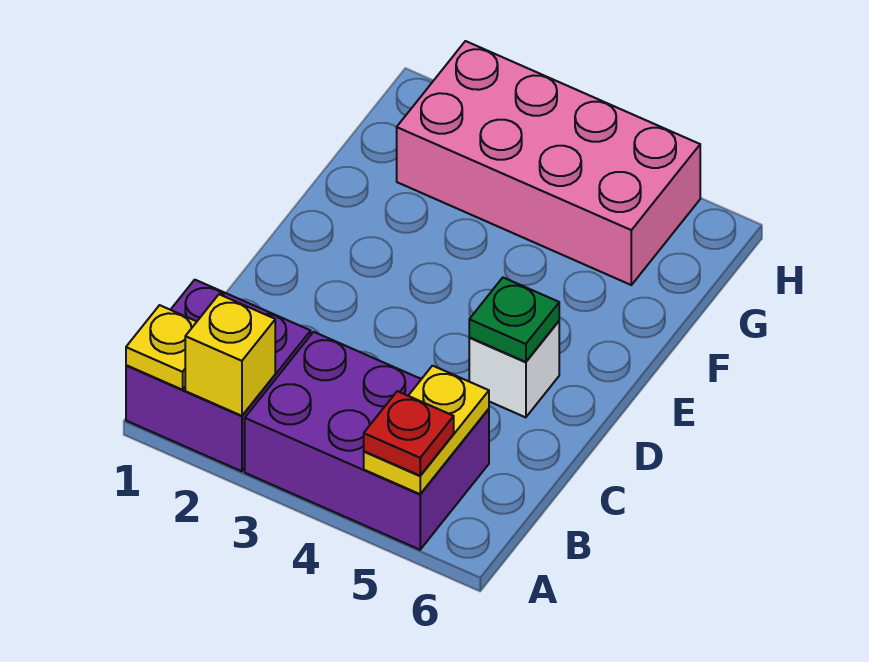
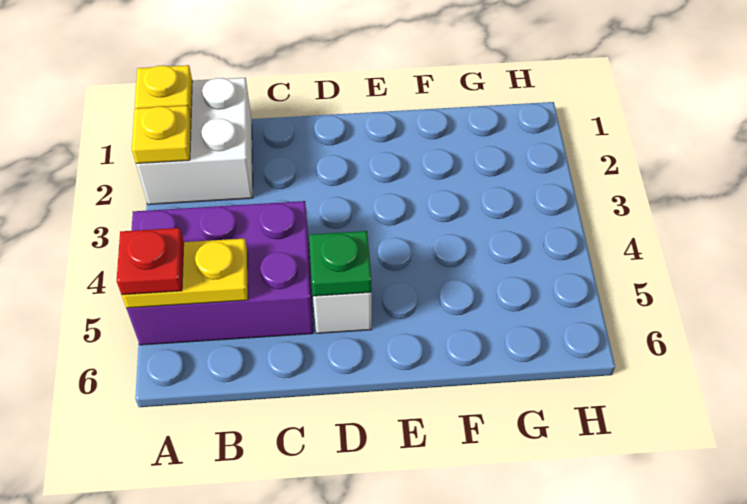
purple 2x2 brick [126,280,311,471] -> white 2x2 brick [136,78,253,205]
yellow 1x1 brick [185,294,275,416] -> yellow 1x1 plate [132,106,191,164]
purple 2x3 brick [245,332,489,550] -> purple 2x3 brick turned to [127,201,313,345]
pink 2x4 brick [397,41,700,285] -> none

